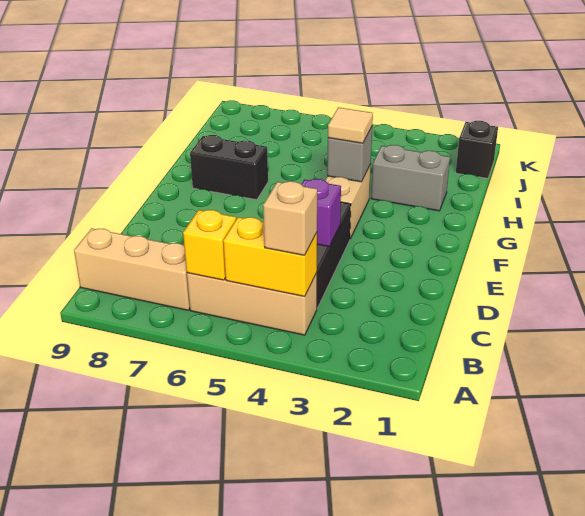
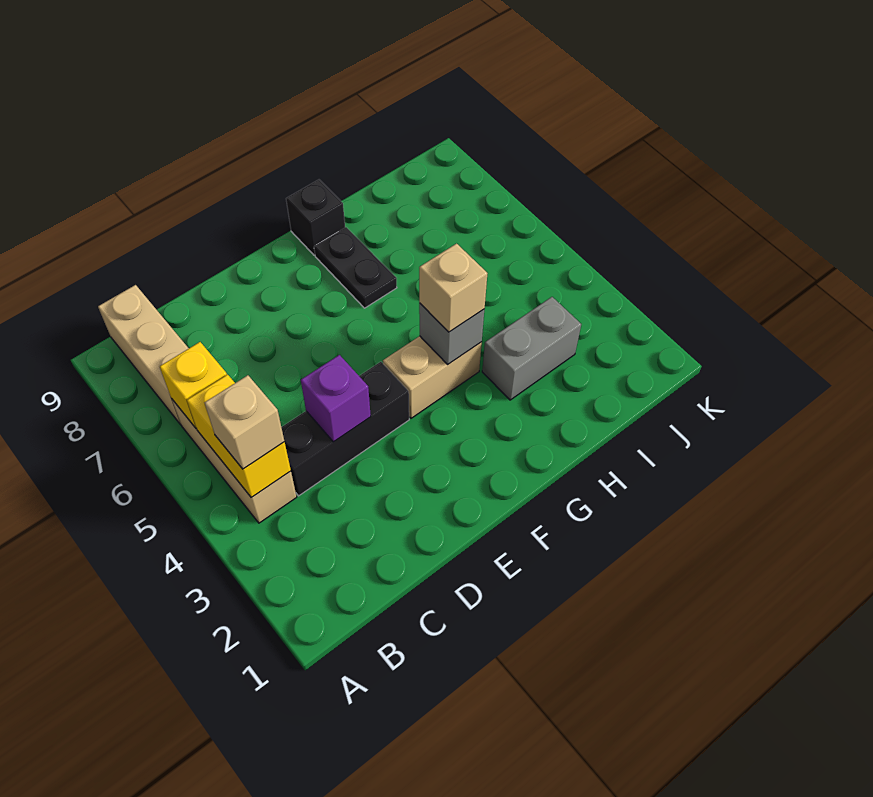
tan 1x1 tile [328,107,373,143] -> tan 1x1 brick [419,244,488,332]
black 1x2 brick [190,135,268,200] -> black 1x2 plate [314,227,397,308]
grey 1x2 brick [371,145,450,211] -> grey 1x2 brick turned to [482,297,581,400]
black 1x1 brick [456,121,498,179] -> black 1x1 brick moved to [286,180,345,255]

